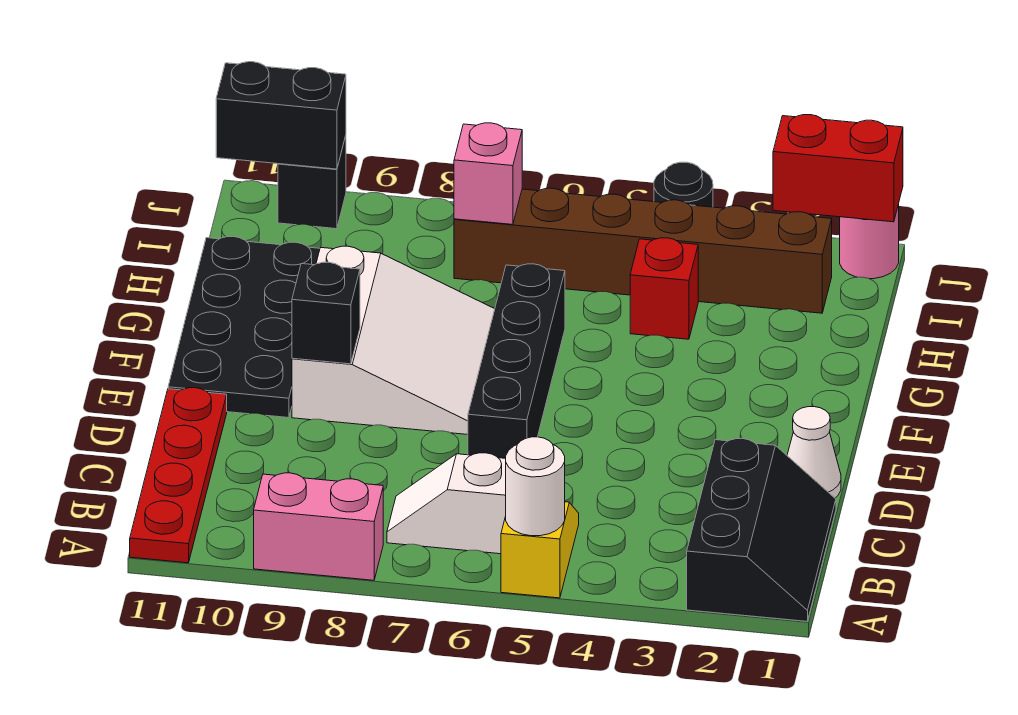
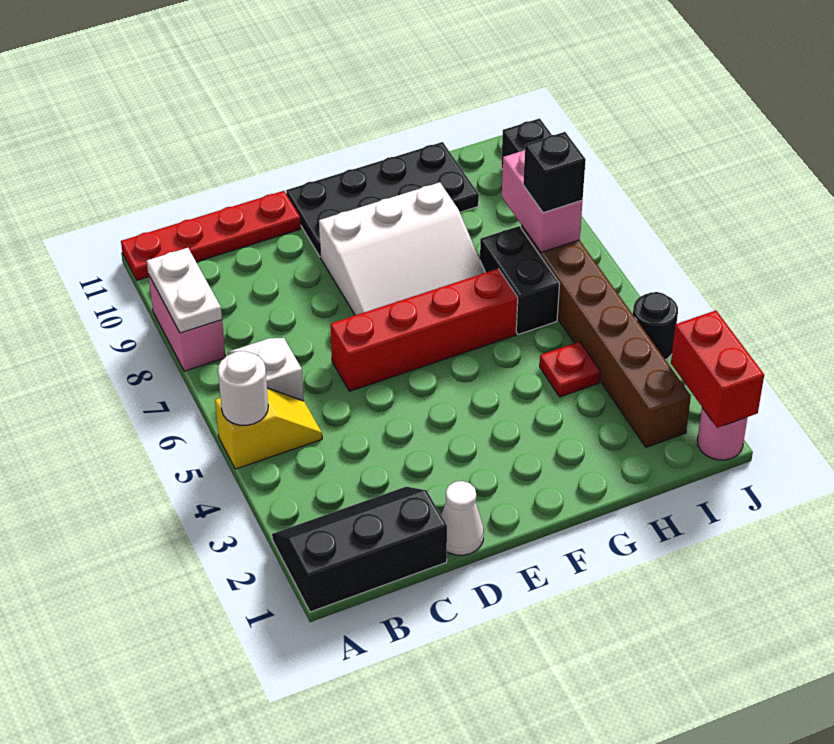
black 2x3 slope [687,439,836,621] -> black 2x3 slope turned to [272,487,447,612]
none -> white 1x2 plate [147,248,222,333]
black 1x4 brick [468,264,565,458] -> red 1x4 brick [330,269,518,391]
black 1x1 brick [292,262,360,364] -> black 1x1 brick moved to [523,132,586,213]
red 1x1 brick [630,238,698,339] -> red 1x1 plate [540,341,600,397]
pink 1x1 brick [454,123,522,224] -> pink 1x2 brick [502,150,583,252]
black 1x2 brick [216,62,346,169] -> black 1x2 brick moved to [480,226,559,334]

